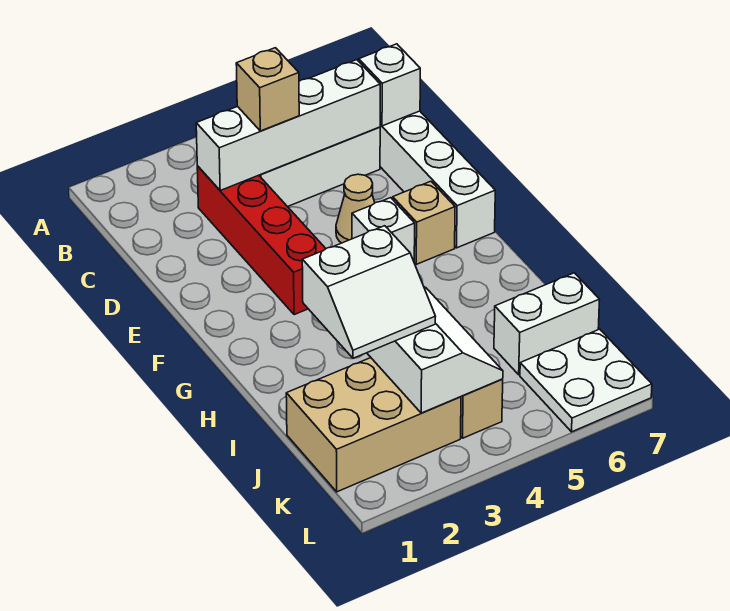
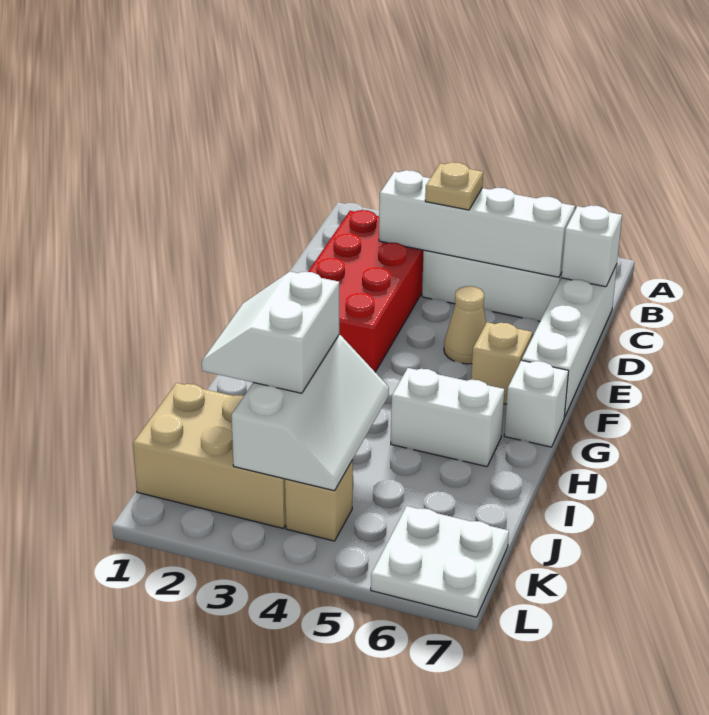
red 1x4 brick [197,166,326,315] -> red 2x4 brick [308,210,424,372]
tan 1x1 brick [236,48,299,131] -> tan 1x1 plate [425,162,483,210]
white 1x1 brick [352,198,415,261] -> white 1x1 brick moved to [504,360,569,447]
white 2x2 slope [302,226,436,358] -> white 2x2 slope turned to [202,271,339,393]
white 1x2 brick [494,273,600,375] -> white 1x2 brick moved to [391,368,504,467]

